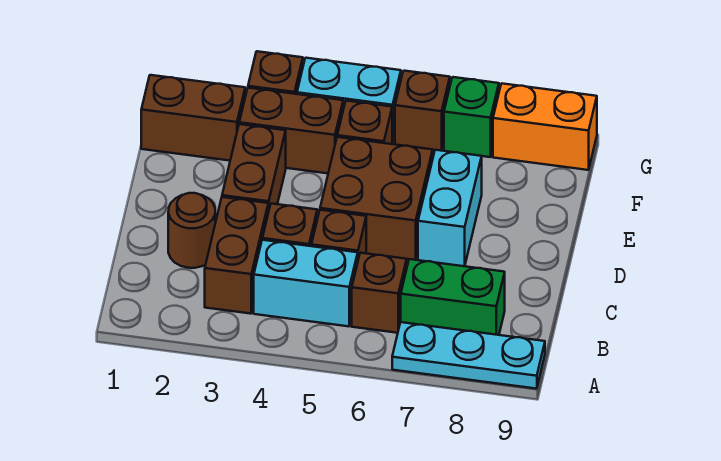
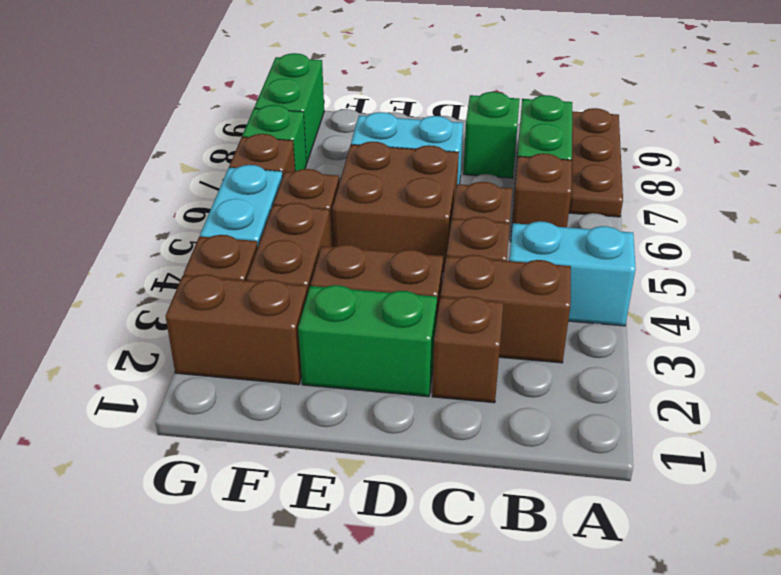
cyan 1x3 plate [392,322,545,389] -> brown 1x3 plate [569,108,623,217]
cyan 1x2 brick [254,240,358,326] -> cyan 1x2 brick turned to [509,221,636,326]
brown 1x1 round brick [168,193,215,268] -> brown 1x1 brick [432,296,503,403]
none -> green 1x1 brick [463,92,520,178]
none -> green 1x2 brick [298,285,437,397]
brown 1x2 brick [141,75,245,161] -> brown 1x2 brick turned to [166,274,307,385]
orange 1x2 brick [493,83,597,170] -> green 1x2 brick [254,53,324,163]

